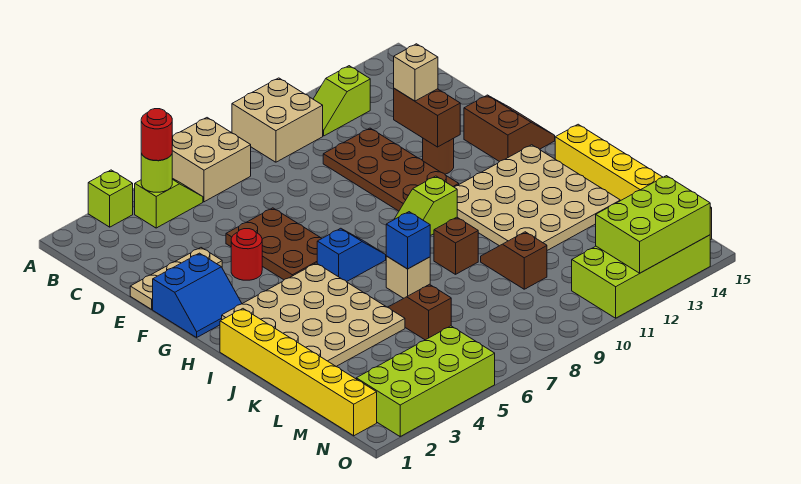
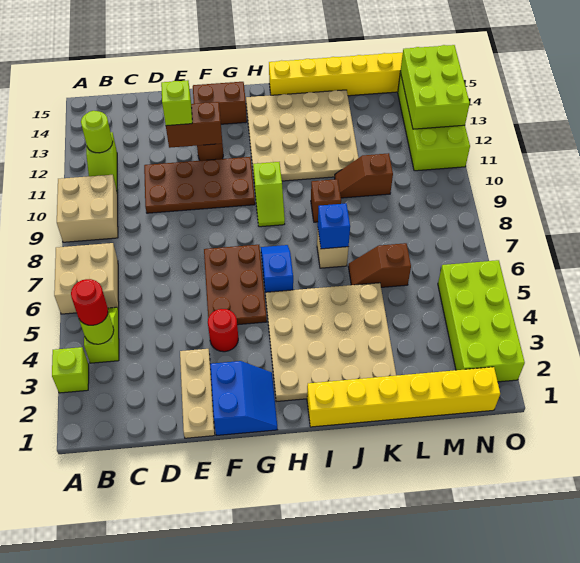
none -> lime 1x1 round brick [81,111,113,153]
brown 2x3 plate [226,208,322,280] -> brown 2x3 plate turned to [204,245,267,325]
tan 1x1 brick [394,44,438,101] -> lime 1x1 brick [161,80,192,126]

